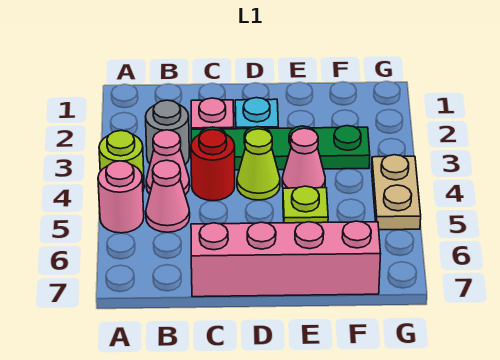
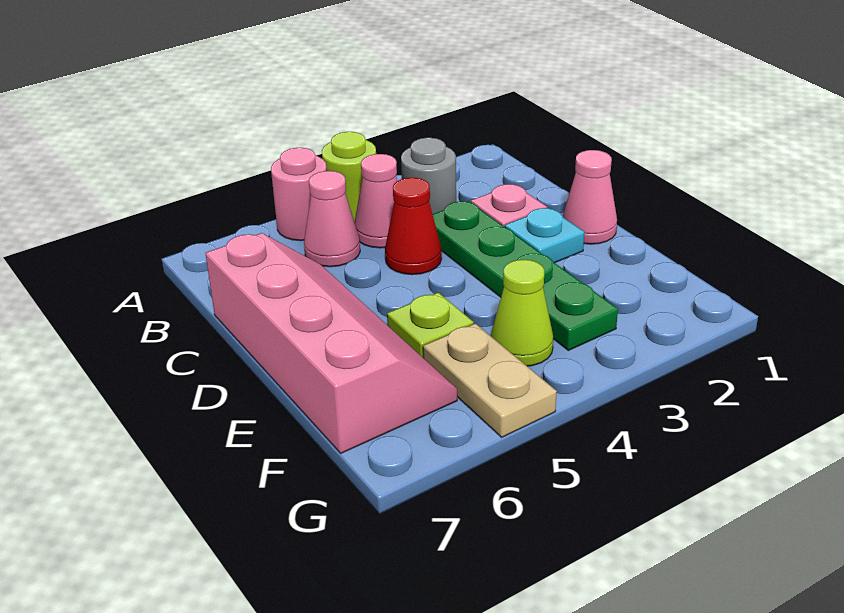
red 1x1 round brick [191,129,235,201] -> red 1x1 cone [385,178,442,275]
lime 1x1 cone [237,129,280,200] -> lime 1x1 cone moved to [491,260,553,366]
pink 1x1 cone [282,128,325,188] -> pink 1x1 cone moved to [563,150,617,244]
tan 1x2 plate [372,155,421,230] -> tan 1x2 plate turned to [423,323,557,437]

